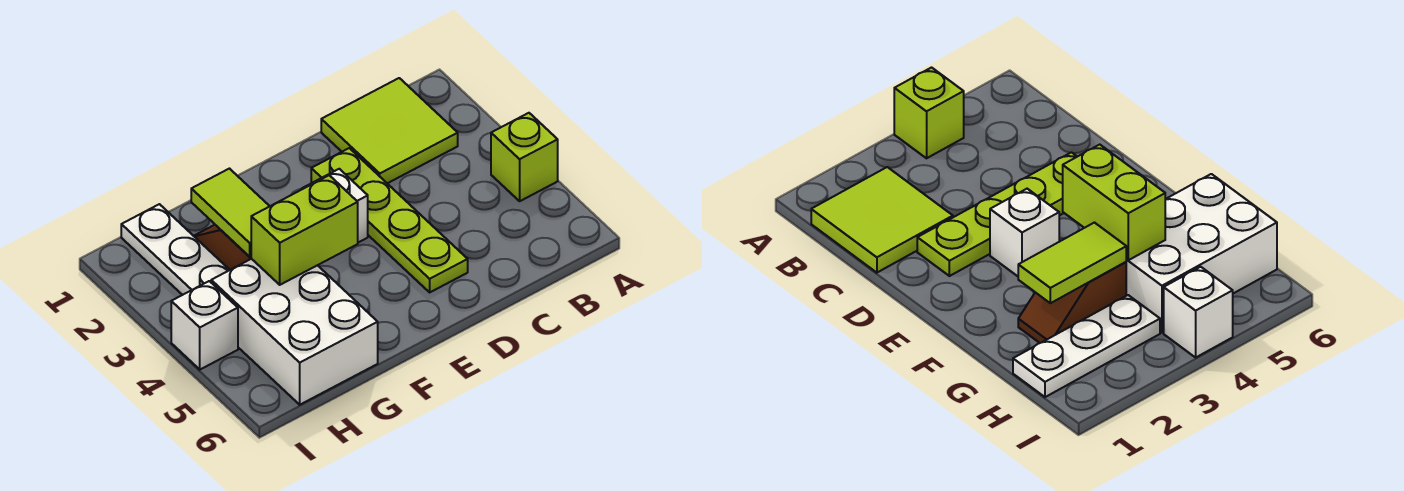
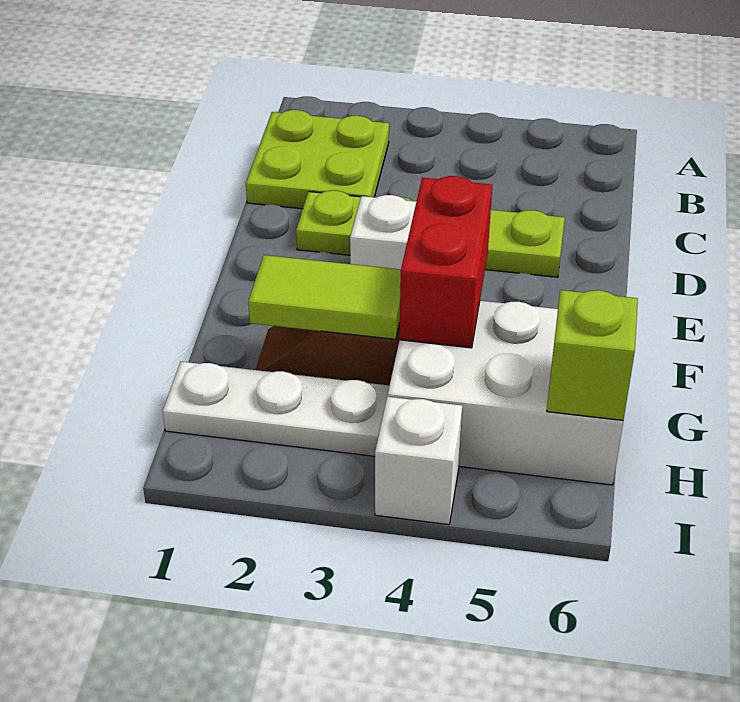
lime 1x1 brick [491,113,558,201] -> lime 1x1 brick moved to [547,290,638,420]
lime 2x2 tile [321,78,458,183] -> lime 2x2 plate [246,110,389,209]
lime 1x2 brick [251,175,358,285] -> red 1x2 brick [399,176,492,348]

